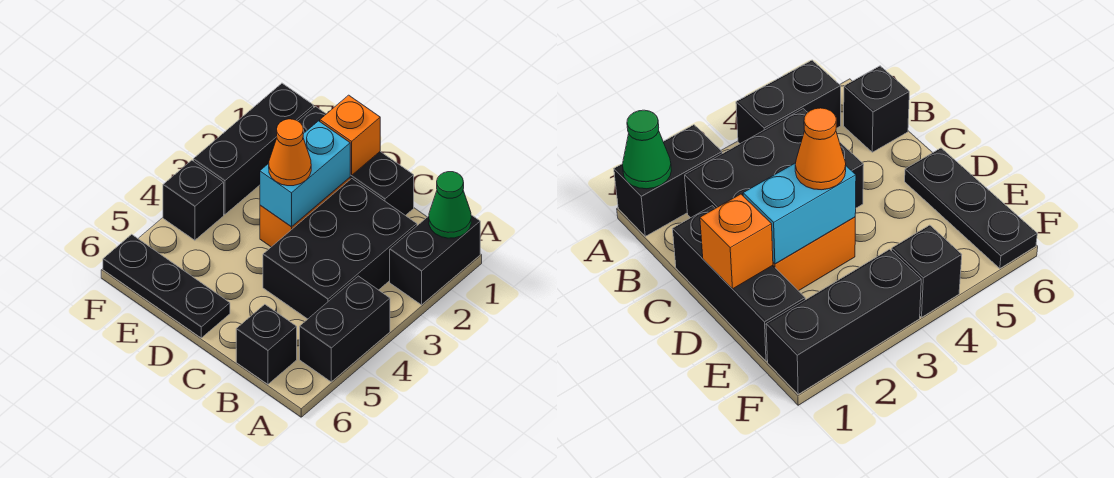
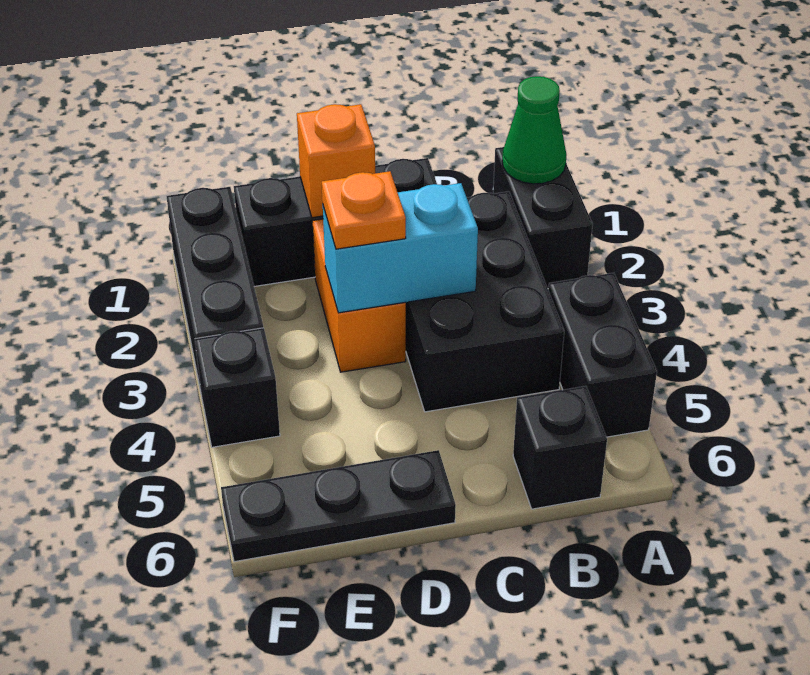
cyan 1x2 brick [260,121,350,227] -> cyan 1x2 brick turned to [323,183,478,313]
orange 1x1 cone [269,119,311,186] -> orange 1x1 plate [322,171,406,249]

